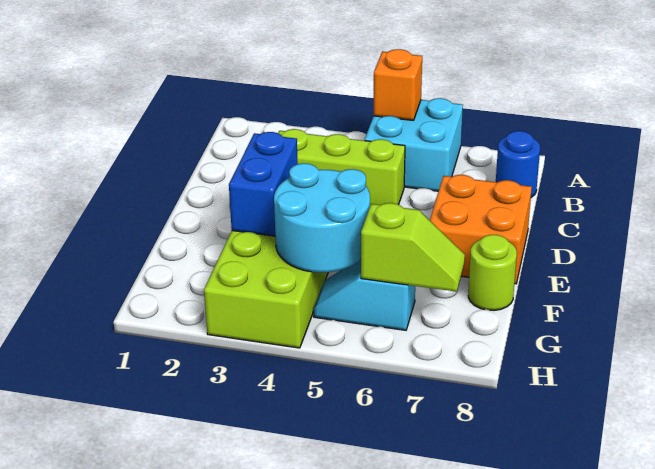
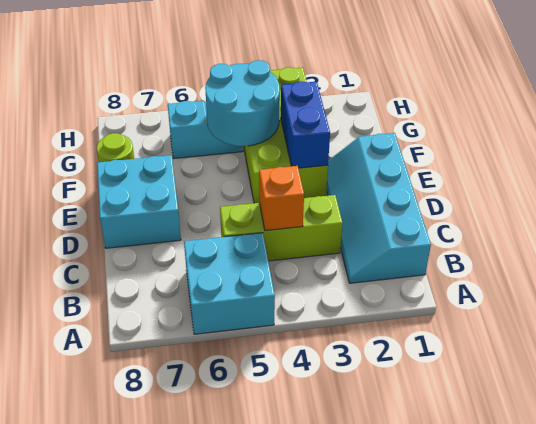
orange 1x1 brick [374,49,422,120] -> orange 1x1 brick moved to [259,166,304,231]
none -> cyan 2x4 slope [326,133,431,283]
blue 1x1 round brick [496,131,540,197] -> none
orange 2x2 brick [430,175,532,284] -> cyan 2x2 brick [97,155,181,248]
lime 1x2 slope [361,203,465,292] -> none

